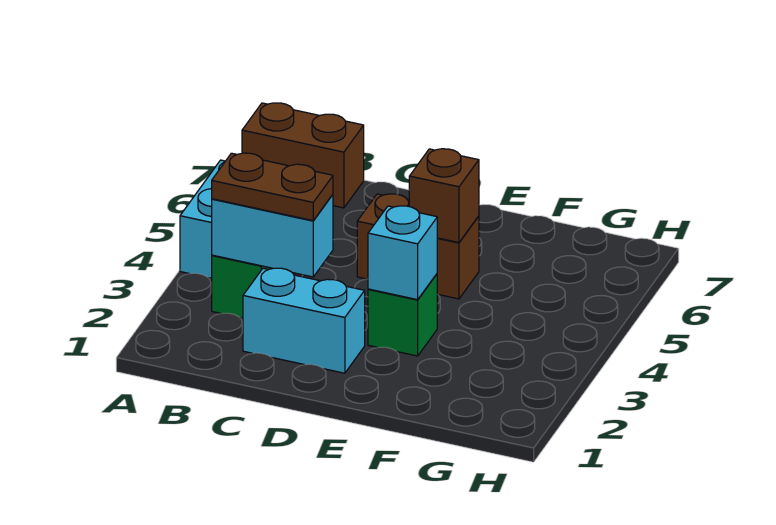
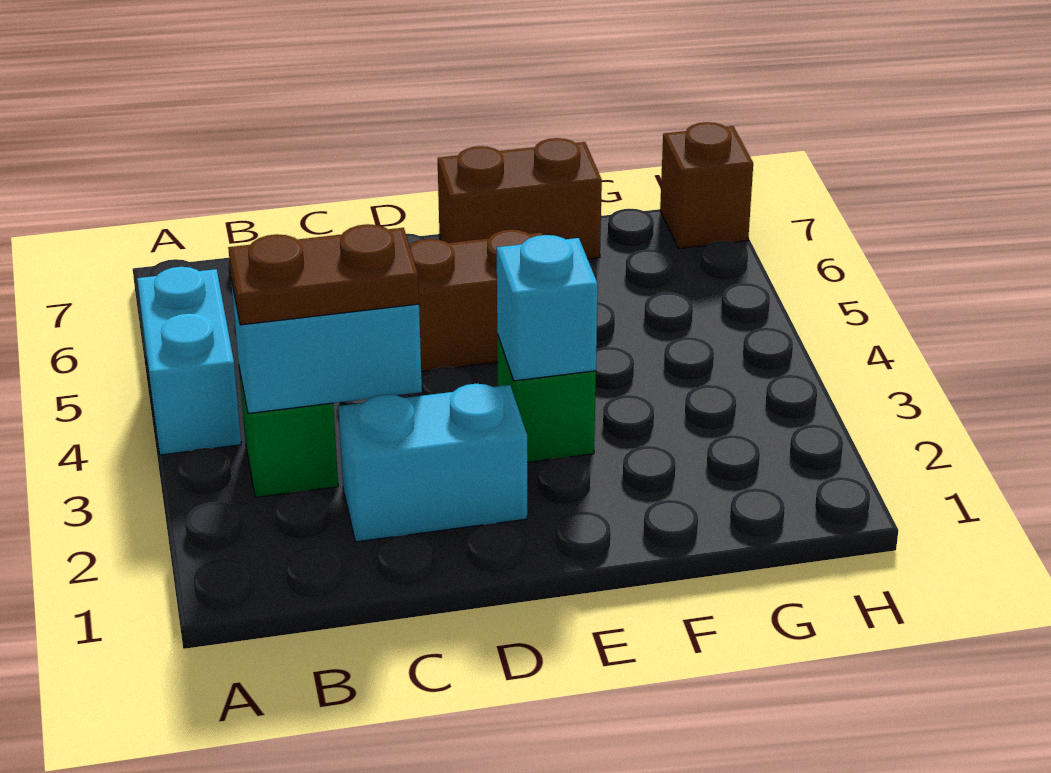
brown 1x2 brick [242,103,364,208] -> brown 1x2 brick moved to [438,138,602,259]
brown 1x1 brick [409,149,479,243] -> brown 1x1 brick moved to [660,122,753,249]

